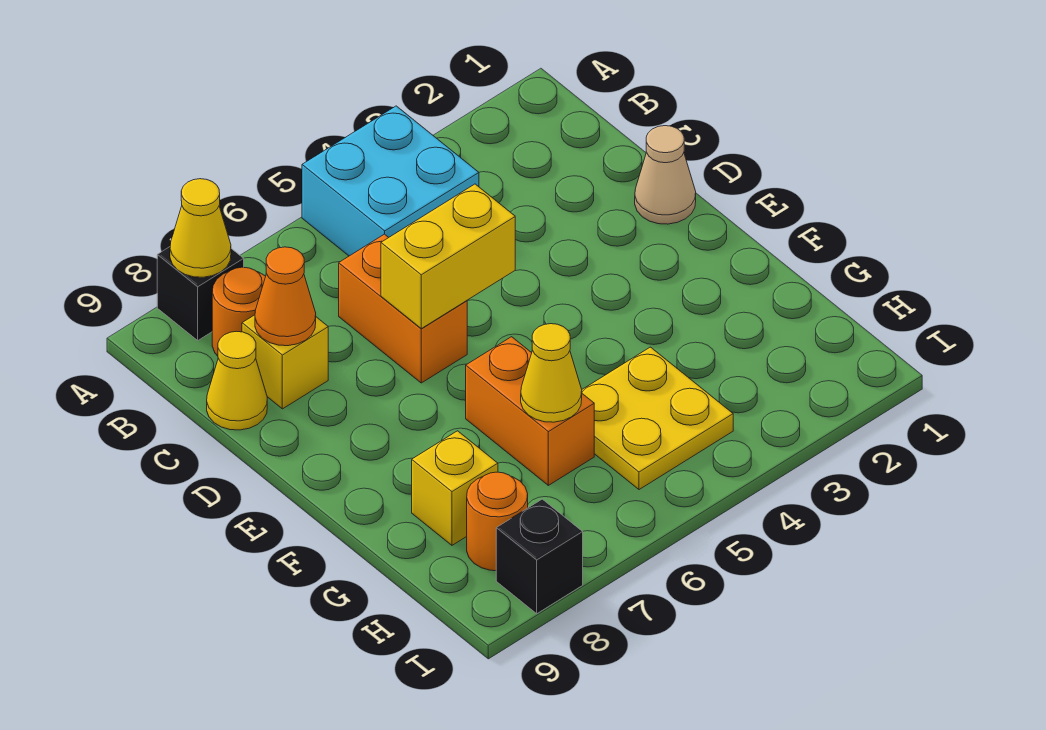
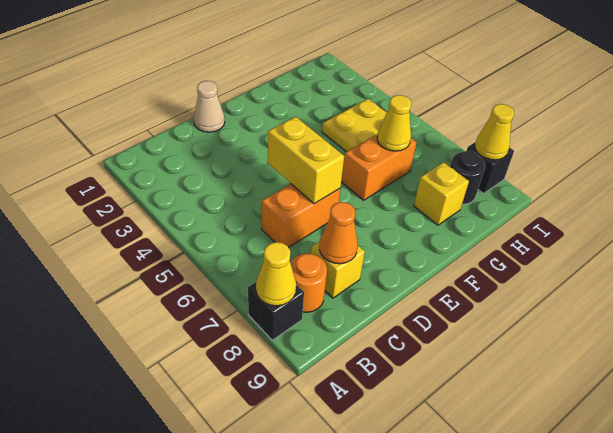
cyan 2x2 brick [302,106,479,256] -> none
yellow 1x1 cone [207,331,267,430] -> yellow 1x1 cone moved to [475,104,514,160]
orange 1x1 round brick [467,472,528,571] -> black 1x1 round brick [450,151,485,204]

